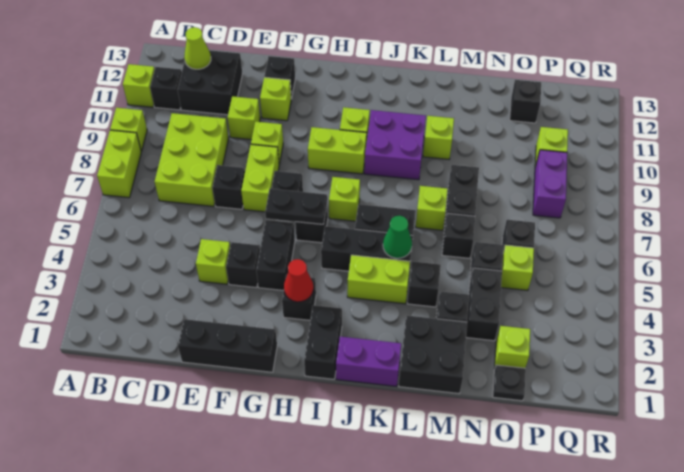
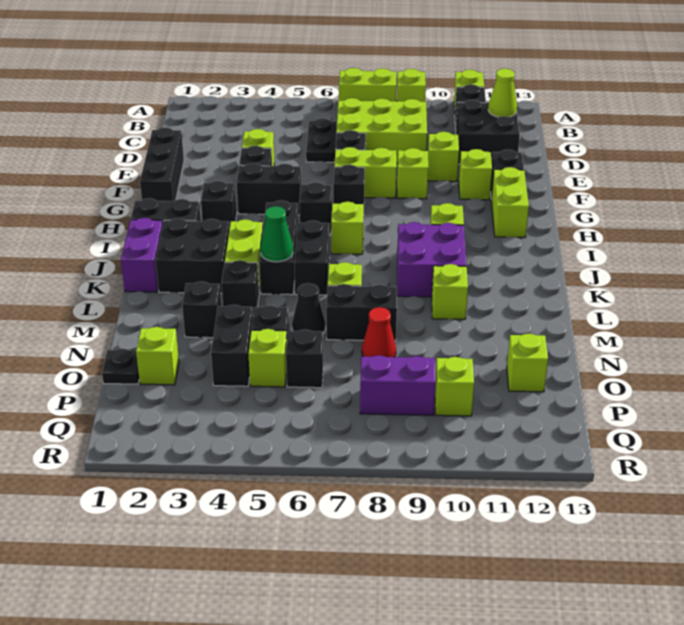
black 1x2 plate [265,189,327,224] -> black 1x2 plate moved to [306,118,337,162]
red 1x1 cone [284,259,313,302] -> red 1x1 cone moved to [362,307,396,357]
lime 1x2 brick [308,127,367,174] -> lime 1x2 brick moved to [491,167,529,238]
black 2x2 brick [399,315,467,394] -> black 2x2 brick moved to [155,218,229,293]
black 1x1 brick [442,213,475,258] -> black 1x1 cone [292,283,326,333]
black 1x2 brick [466,268,502,341] -> black 1x2 brick turned to [211,305,253,386]
black 1x1 brick [510,80,541,123] -> lime 1x1 brick [507,333,548,392]

